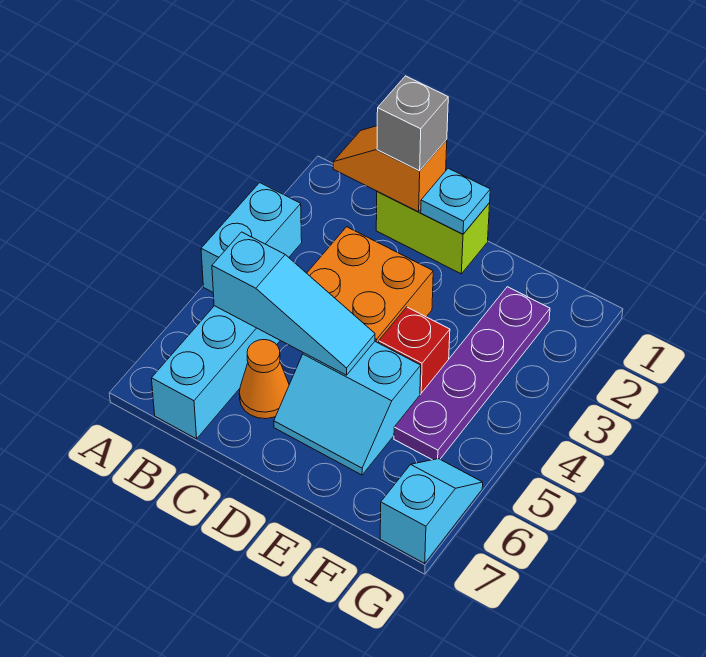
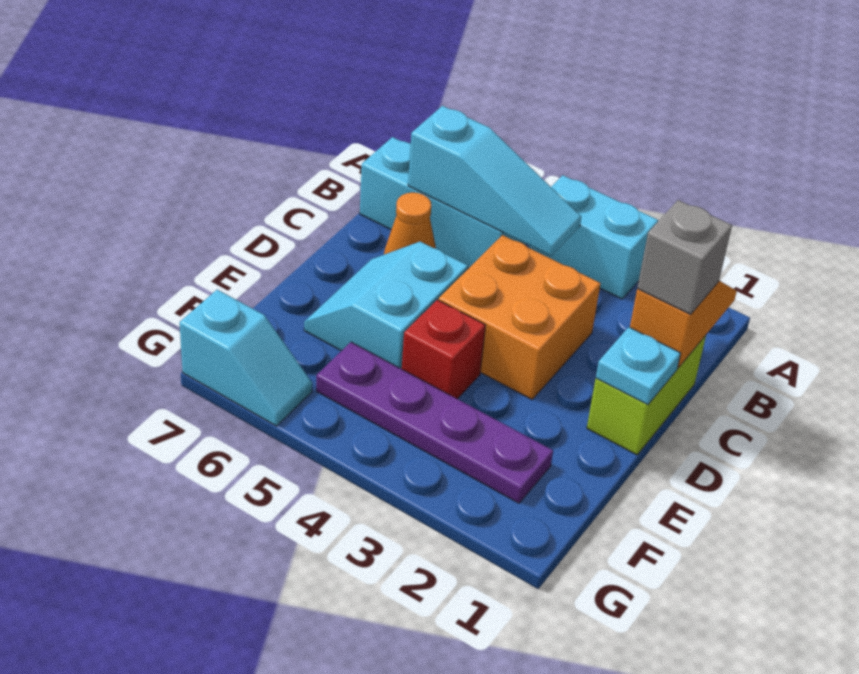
cyan 1x3 slope [212,232,375,375] -> cyan 1x3 slope turned to [408,106,581,256]

